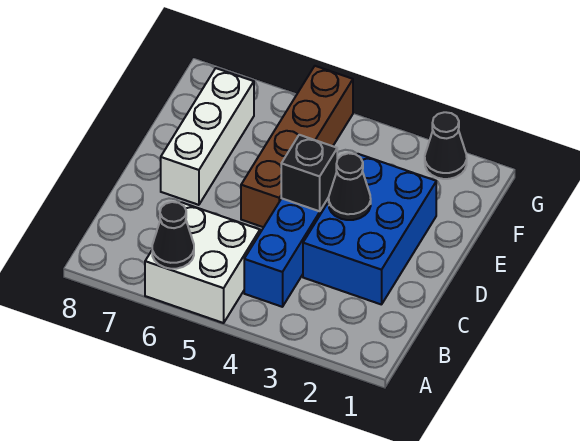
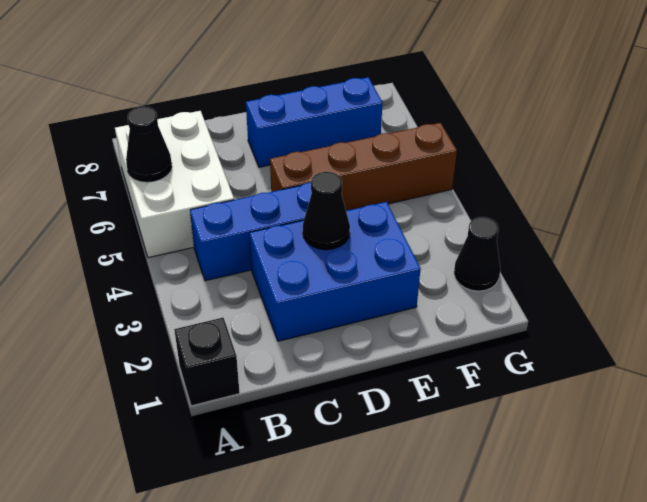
white 2x2 brick [145,202,260,323] -> white 2x3 brick [115,111,234,258]
black 1x1 brick [281,135,337,211] -> black 1x1 brick moved to [174,318,240,406]
white 1x3 brick [161,68,254,205] -> blue 1x3 brick [246,77,383,167]

